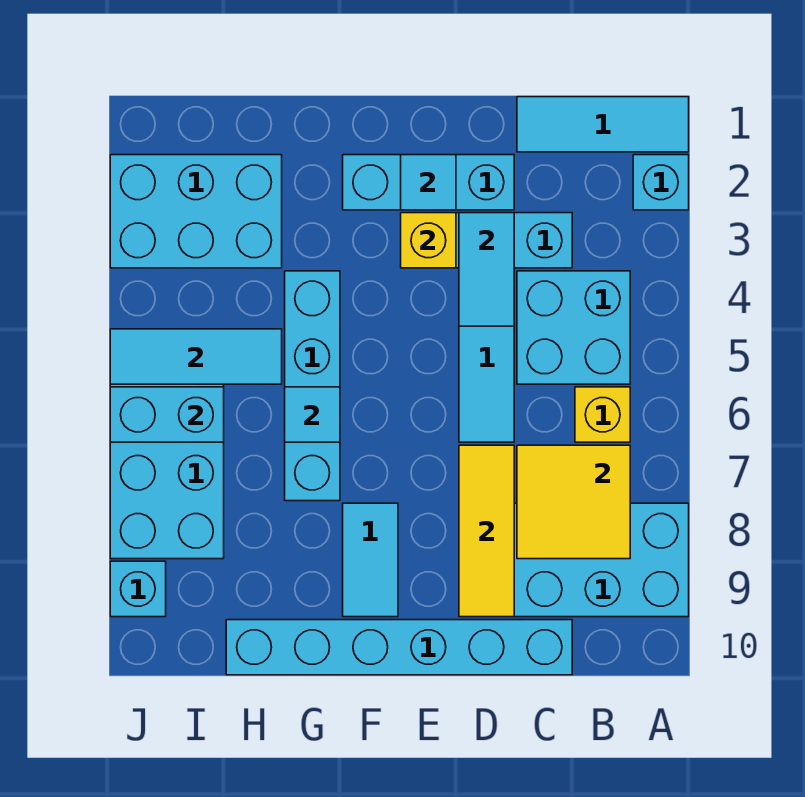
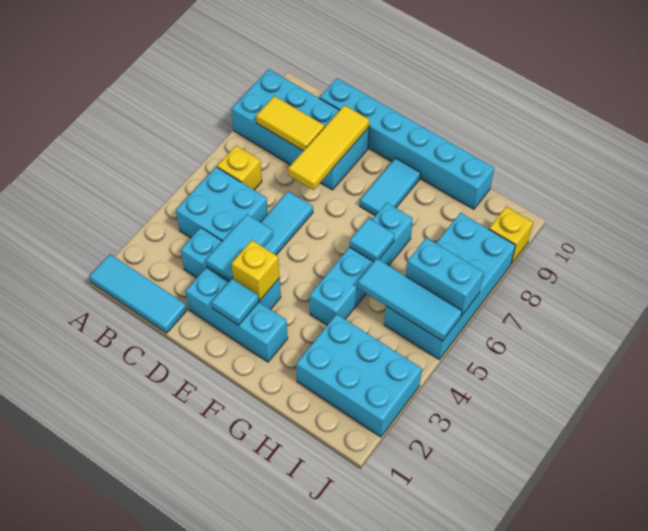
cyan 1x1 brick [633,155,689,210] -> none
yellow 2x2 tile [517,445,630,559] -> yellow 1x2 tile [256,96,325,151]
cyan 1x1 brick [110,561,166,617] -> yellow 1x1 brick [489,207,533,264]

